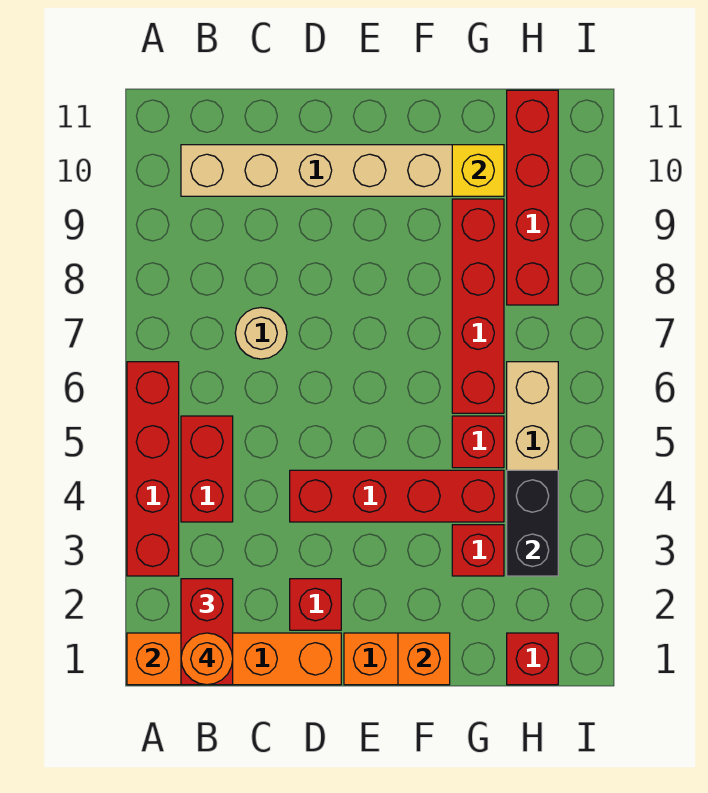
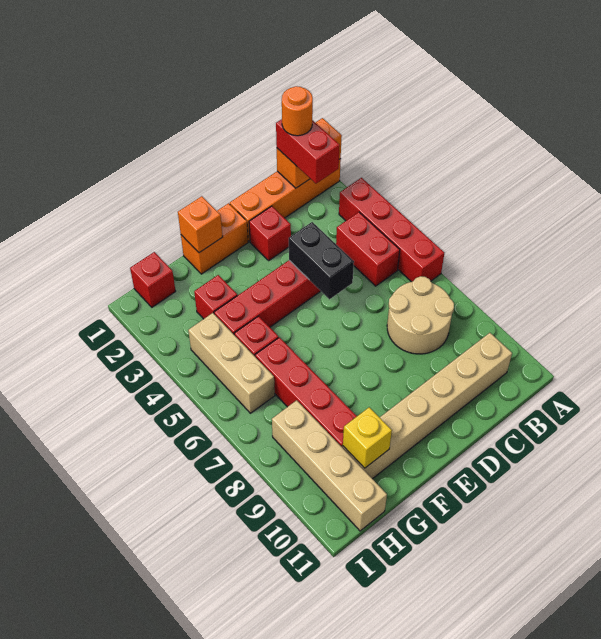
tan 1x1 round brick [235,308,287,359] -> tan 2x2 round brick [387,276,454,354]
black 1x2 brick [507,470,558,576] -> black 1x2 brick moved to [289,222,354,299]
red 1x4 brick [507,90,558,305] -> tan 1x4 brick [272,400,387,531]

